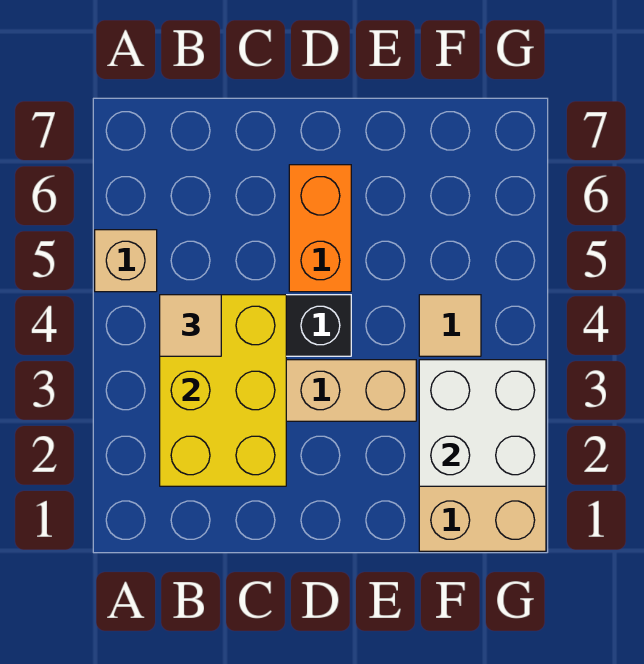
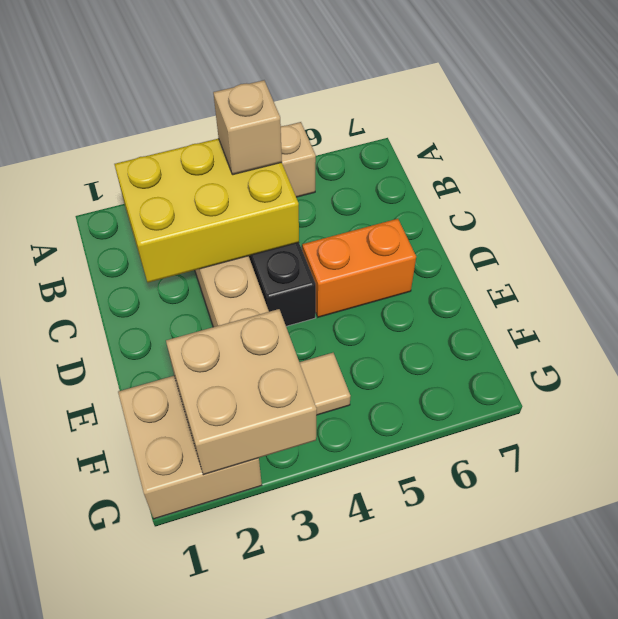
tan 1x1 tile [160,295,221,356] -> tan 1x1 brick [213,80,282,175]
white 2x2 brick [419,360,546,486] -> tan 2x2 brick [166,309,317,475]

